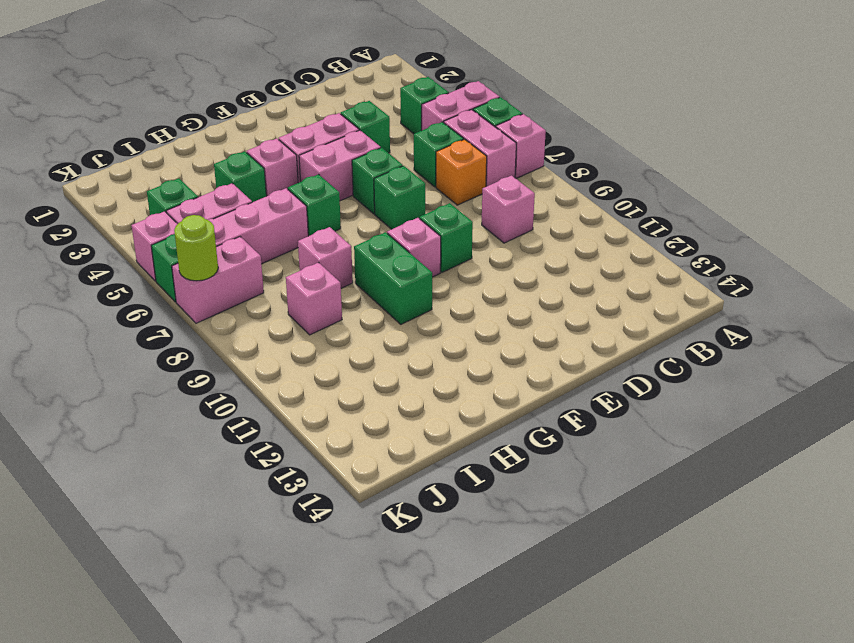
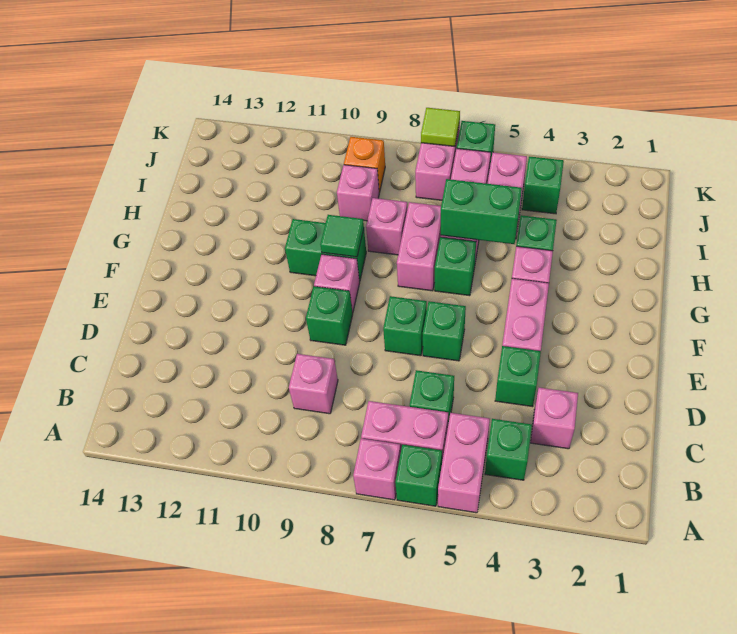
orange 1x1 brick [436,139,487,205] -> orange 1x1 brick moved to [344,137,385,193]
pink 1x2 brick [299,130,381,201] -> pink 1x2 brick moved to [397,202,441,291]
none -> green 1x1 tile [320,215,364,257]
none -> green 1x2 brick [441,179,522,244]
pink 1x1 brick [132,211,177,281] -> pink 1x1 brick moved to [531,388,578,449]
lime 1x1 round brick [174,215,218,281] -> lime 1x1 tile [421,108,460,147]

